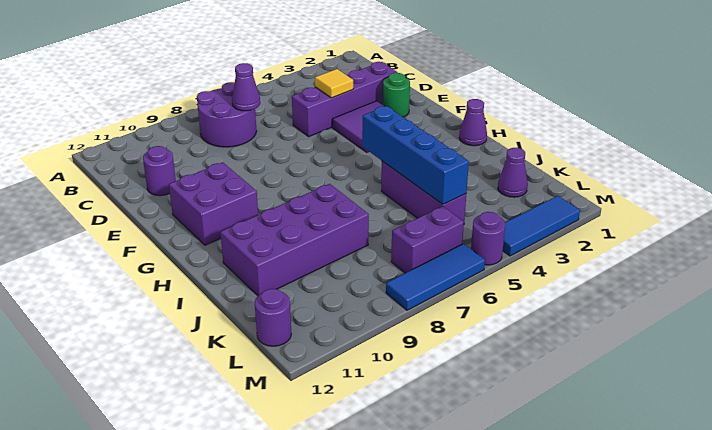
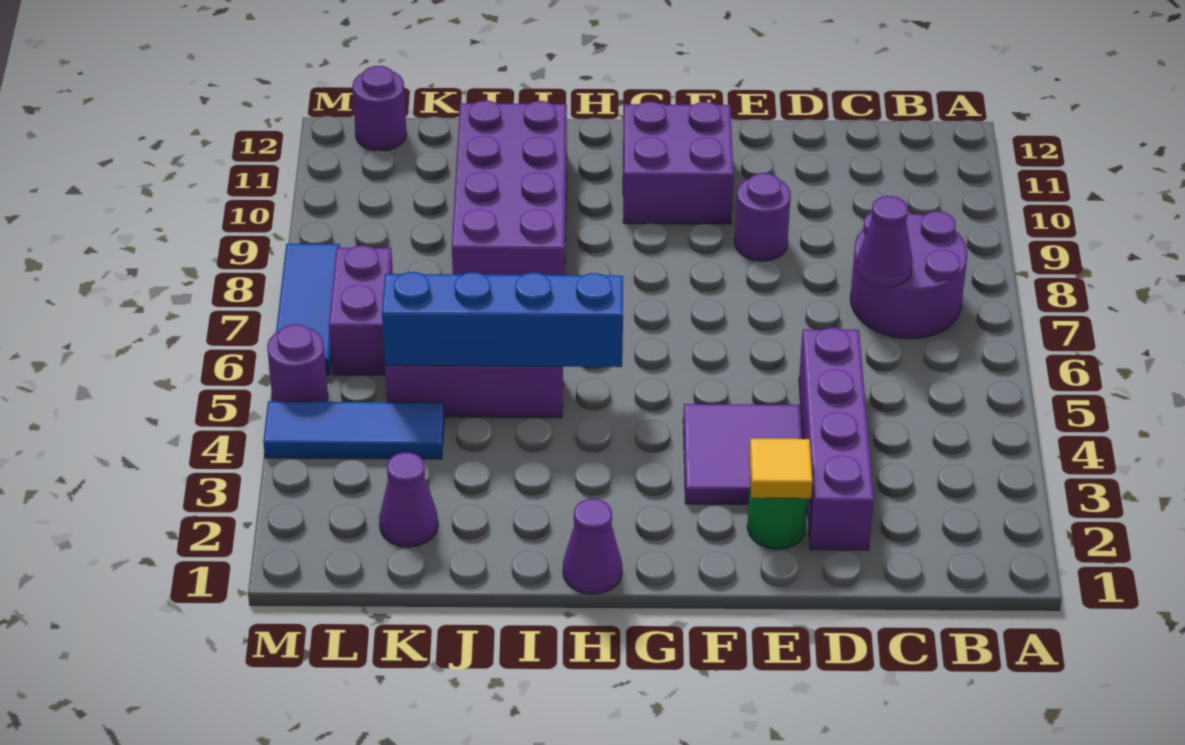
yellow 1x1 tile [315,69,353,98] -> yellow 1x1 tile moved to [749,439,812,498]
purple 1x1 round brick [143,146,176,196] -> purple 1x1 round brick moved to [735,173,791,261]
blue 1x3 tile [503,196,580,256] -> blue 1x3 tile turned to [263,401,444,459]

